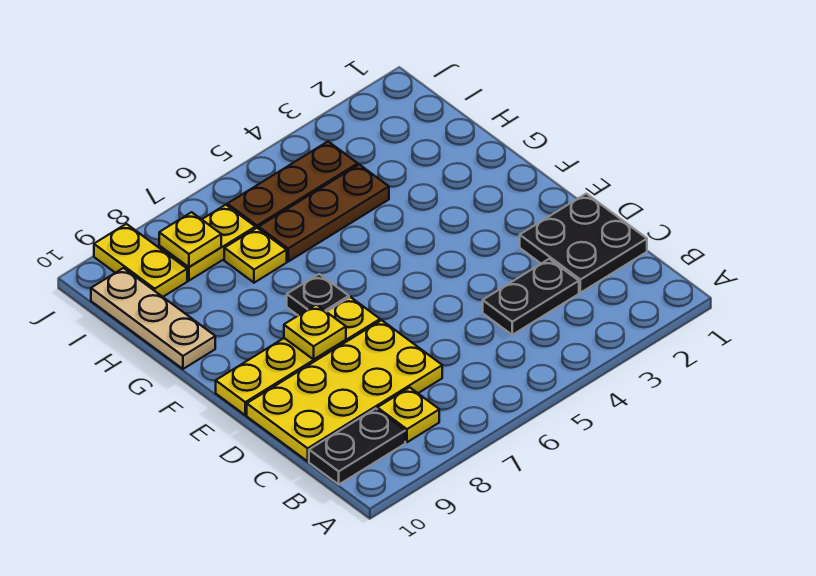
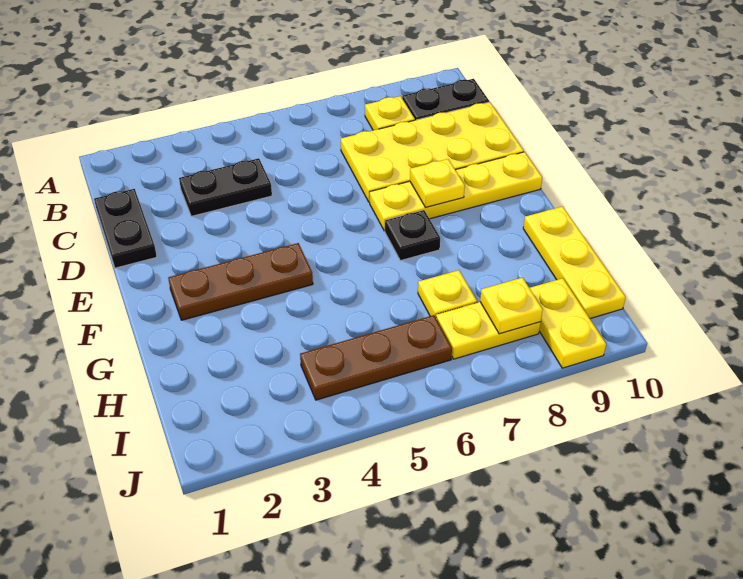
black 2x2 plate [520,194,647,293] -> black 1x2 plate [94,189,157,268]
tan 1x3 plate [91,268,215,369] -> yellow 1x3 plate [523,206,626,319]
brown 1x3 plate [259,165,389,261] -> brown 1x3 plate moved to [168,243,313,320]

